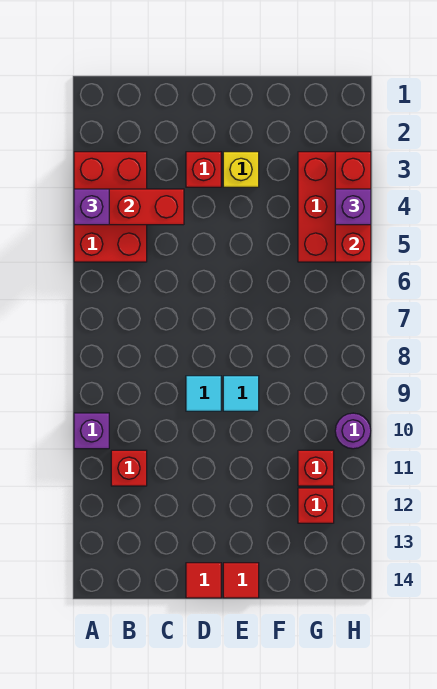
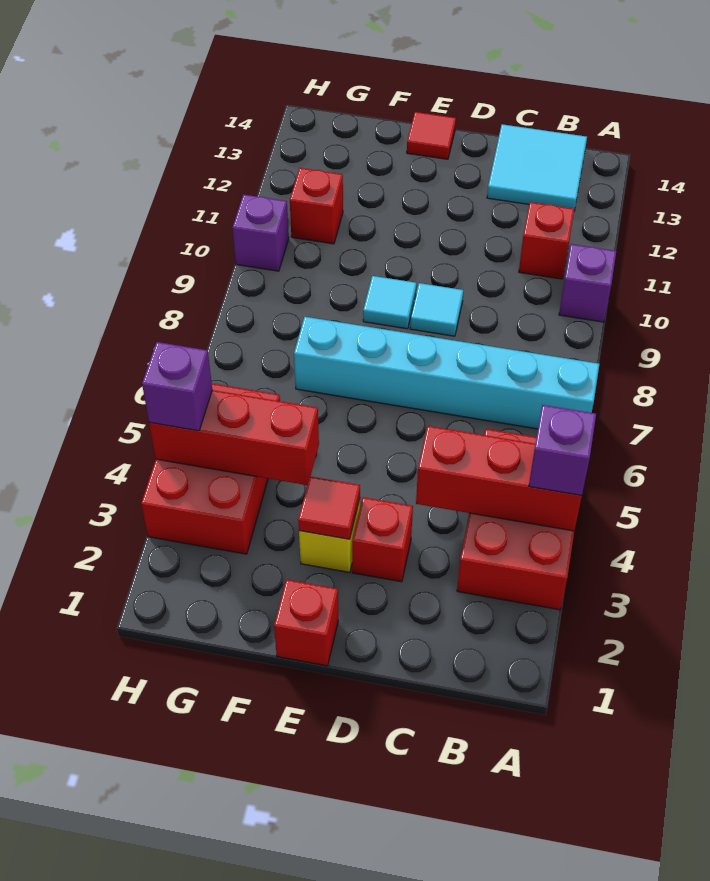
none -> cyan 1x6 brick [294,317,599,429]
none -> cyan 2x2 tile [487,124,587,211]
red 1x1 tile [186,563,221,598] -> red 1x1 tile moved to [298,477,360,539]
red 1x1 brick [298,488,334,523] -> red 1x1 brick moved to [274,580,338,666]
red 1x3 brick [335,152,371,262] -> red 1x3 brick turned to [149,390,319,485]
purple 1x1 round brick [335,413,371,449] -> purple 1x1 brick [232,194,289,271]

